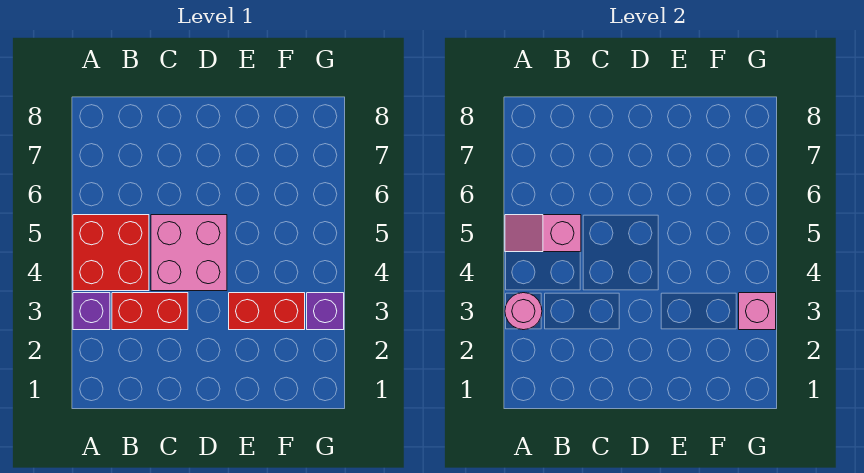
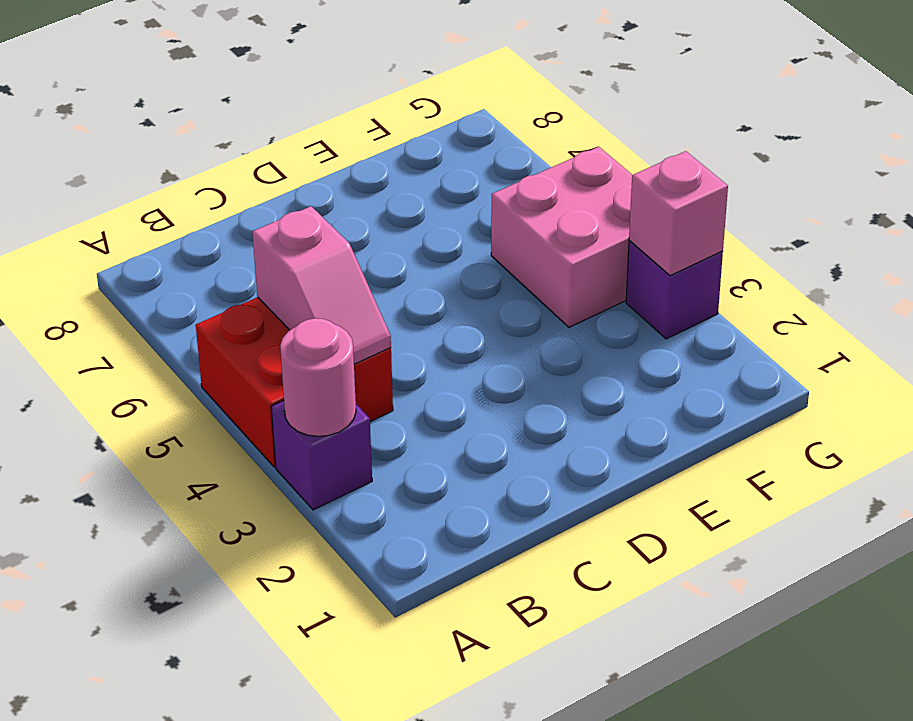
pink 1x2 slope [505,215,581,252] -> pink 1x2 slope turned to [252,206,391,364]
red 1x2 brick [112,293,188,330] -> none
pink 2x2 brick [151,215,227,291] -> pink 2x2 brick moved to [491,147,632,327]
red 1x2 brick [229,293,305,330] -> none

